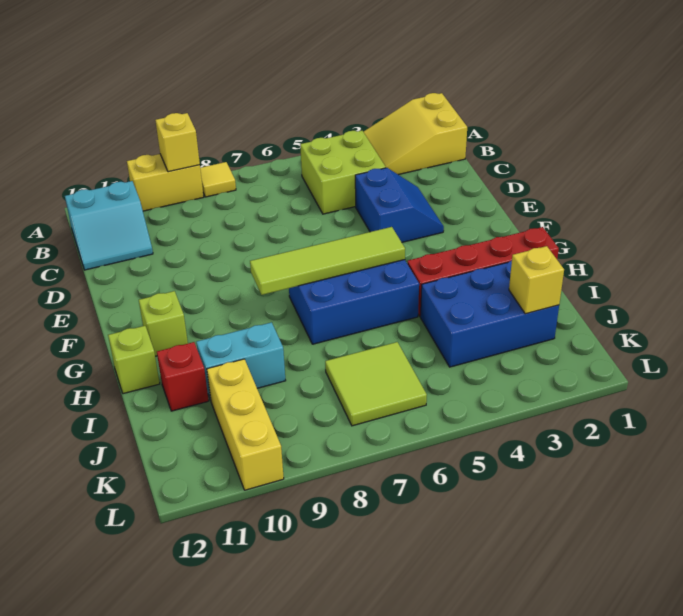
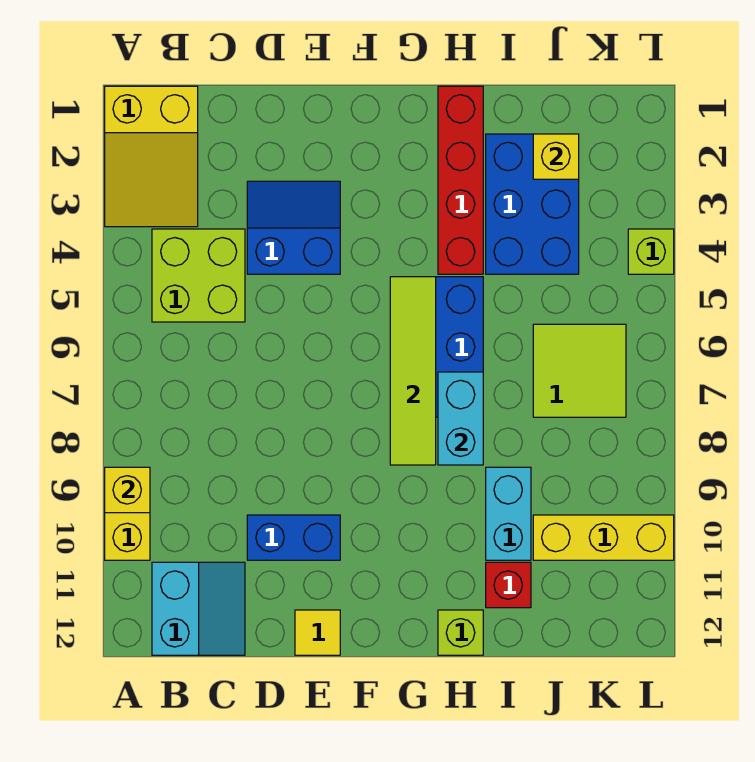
yellow 1x1 tile [200,162,236,197] -> yellow 1x1 tile moved to [295,610,340,655]
none -> blue 1x2 brick [247,515,340,560]
lime 1x1 brick [139,291,188,356] -> lime 1x1 brick moved to [628,229,674,274]
none -> cyan 1x2 brick [438,372,483,465]

